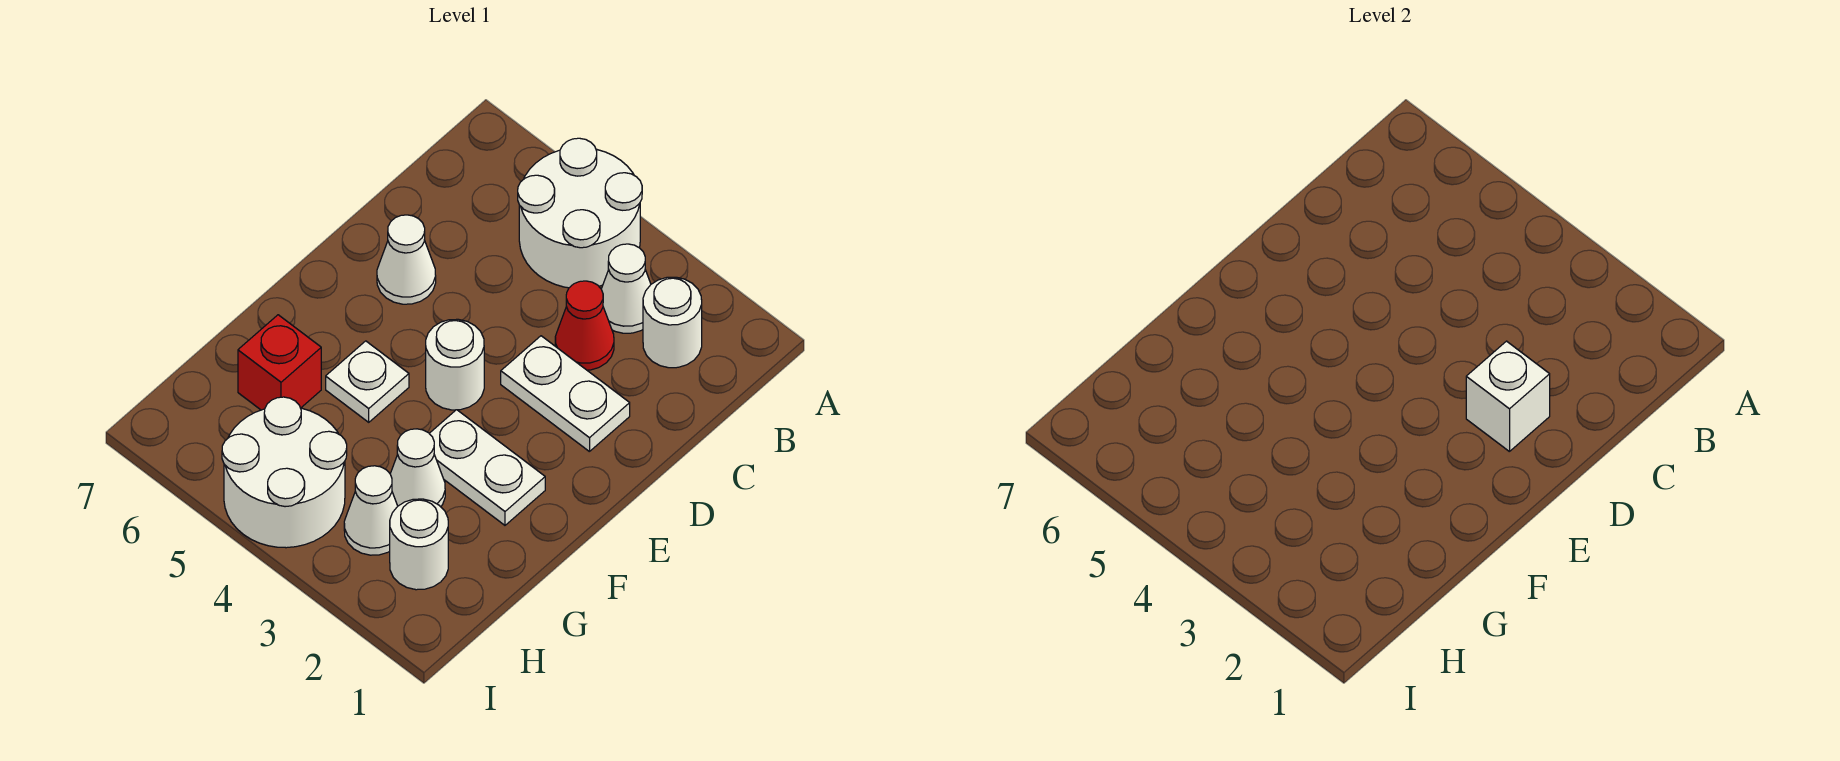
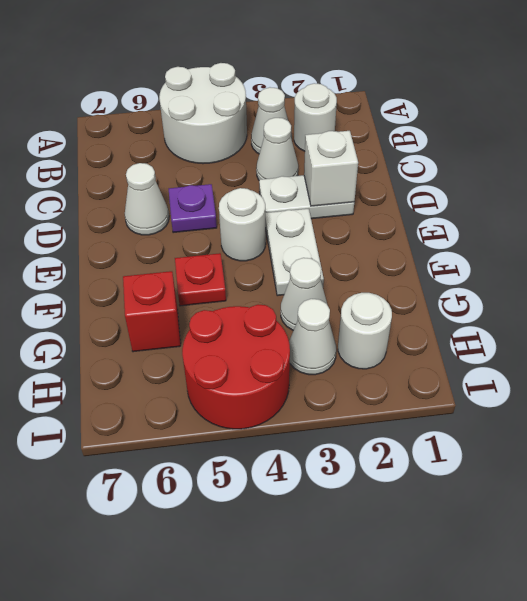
red 1x1 cone [555,281,614,370] -> white 1x1 cone [256,118,298,180]
none -> purple 1x1 plate [169,184,217,233]
white 1x2 plate [429,410,545,525] -> white 1x2 plate turned to [265,209,324,296]
white 1x1 plate [326,341,409,422] -> red 1x1 plate [175,253,226,306]
white 2x2 round brick [222,397,347,548] -> red 2x2 round brick [182,304,290,429]

